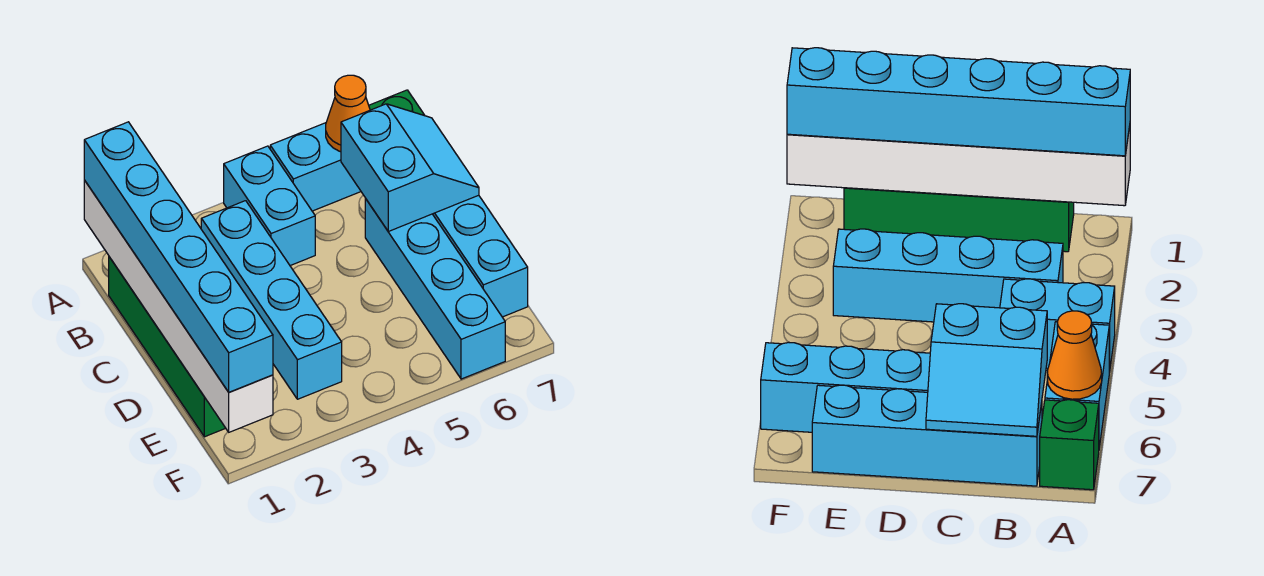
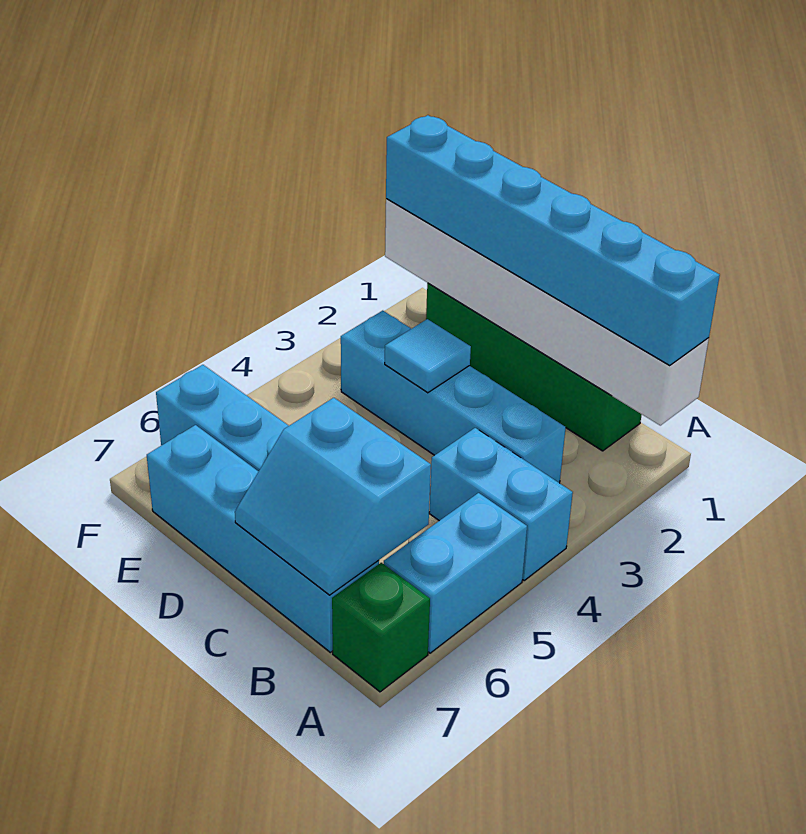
orange 1x1 cone [326,75,370,152] -> none
none -> cyan 1x1 tile [385,319,471,393]

